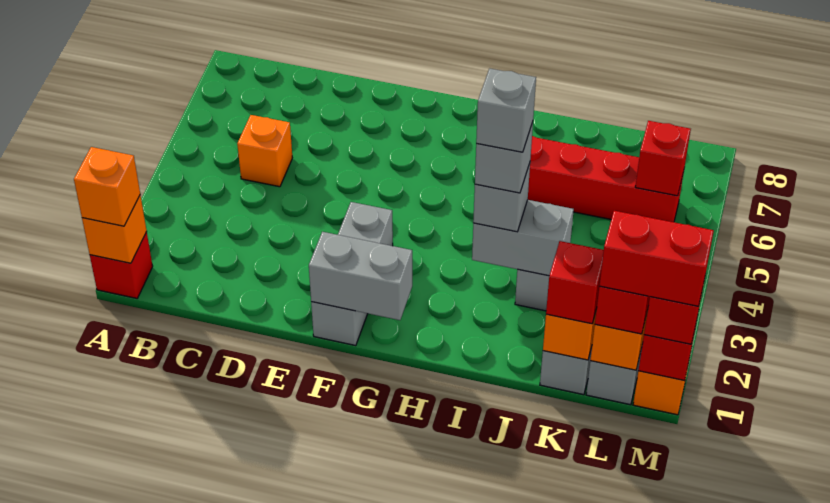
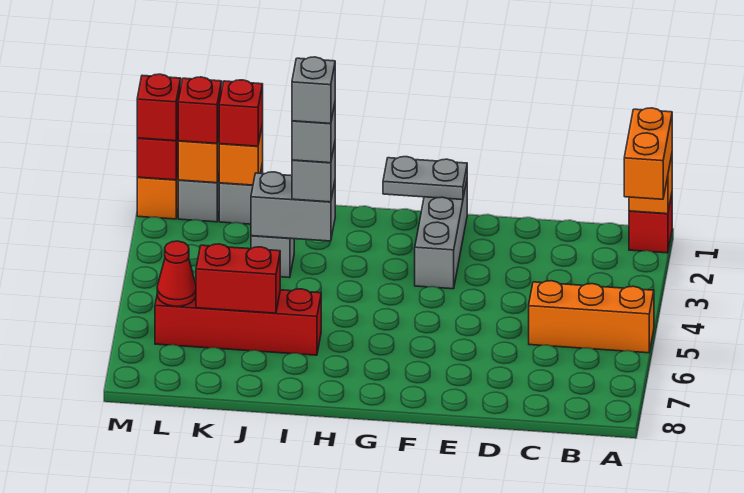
orange 1x1 brick [74,147,140,226] -> orange 1x2 brick [624,108,672,199]
orange 1x1 brick [237,115,292,187] -> orange 1x3 brick [529,281,654,353]
grey 1x2 brick [309,232,412,320] -> grey 1x2 plate [383,157,467,200]
red 1x2 brick [599,211,714,306] -> red 1x2 brick moved to [196,244,280,313]
red 1x1 brick [635,121,691,196] -> red 1x1 cone [157,241,196,306]

